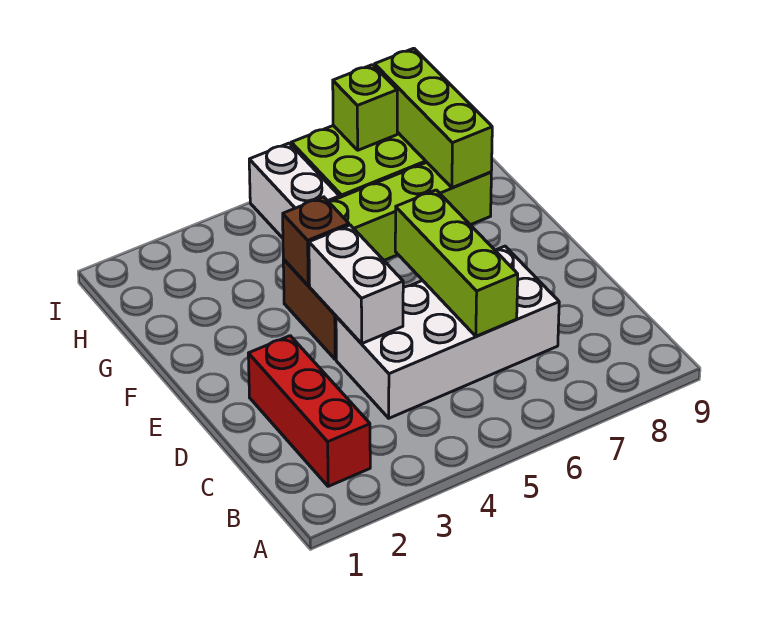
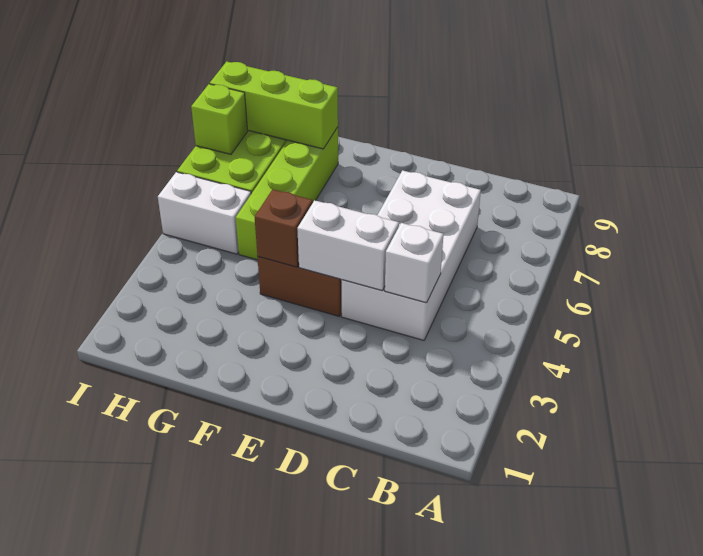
red 1x3 brick [248,336,370,486] -> none
none -> white 1x1 brick [385,223,443,303]
lime 1x3 brick [395,190,518,336] -> none

